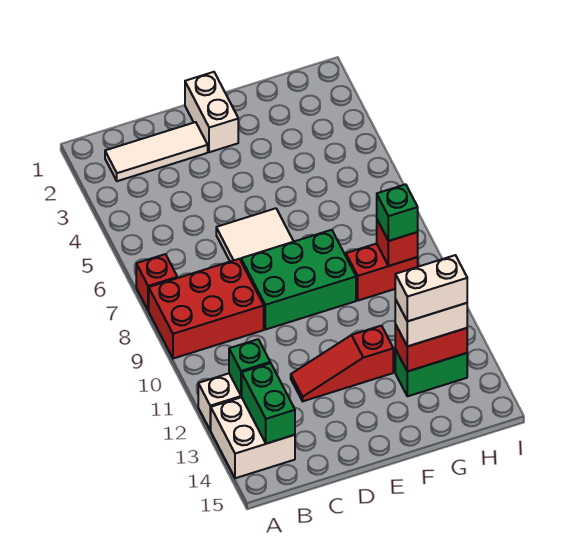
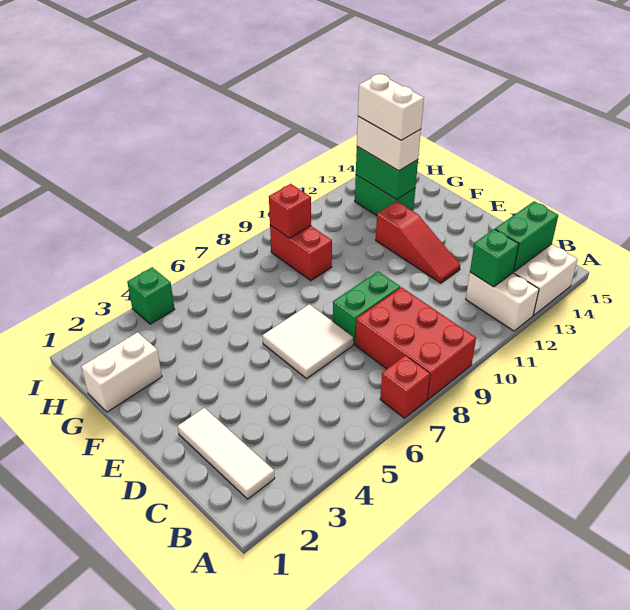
green 2x3 brick [241,230,356,330] -> green 1x2 brick [333,271,400,345]
white 1x2 brick [185,72,238,152] -> white 1x2 brick moved to [81,332,162,412]
red 1x2 brick [395,324,467,371] -> green 1x2 brick [356,147,418,200]
green 1x1 brick [377,184,418,241] -> green 1x1 brick moved to [127,267,175,324]

